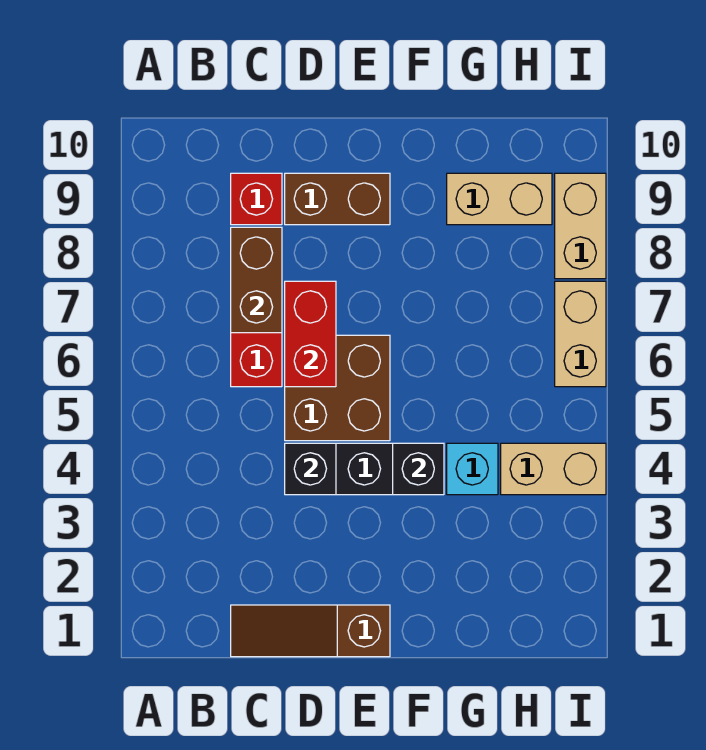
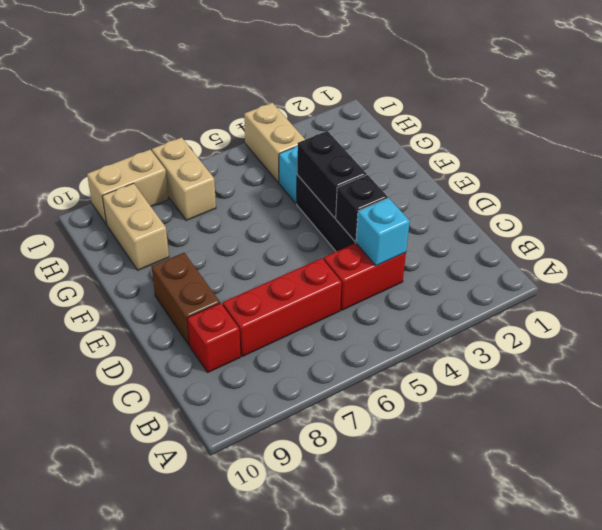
brown 1x3 slope [231,605,390,657] -> none
none -> cyan 1x1 brick [356,198,410,266]
brown 1x2 brick [231,227,282,333] -> none
brown 2x2 brick [285,335,390,441] -> none
red 1x2 brick [285,281,336,387] -> red 1x2 brick moved to [324,243,406,310]
black 1x1 brick [393,443,444,495] -> black 1x2 brick [297,131,367,218]
tan 1x2 brick [555,281,606,387] -> tan 1x2 brick turned to [152,137,216,220]

